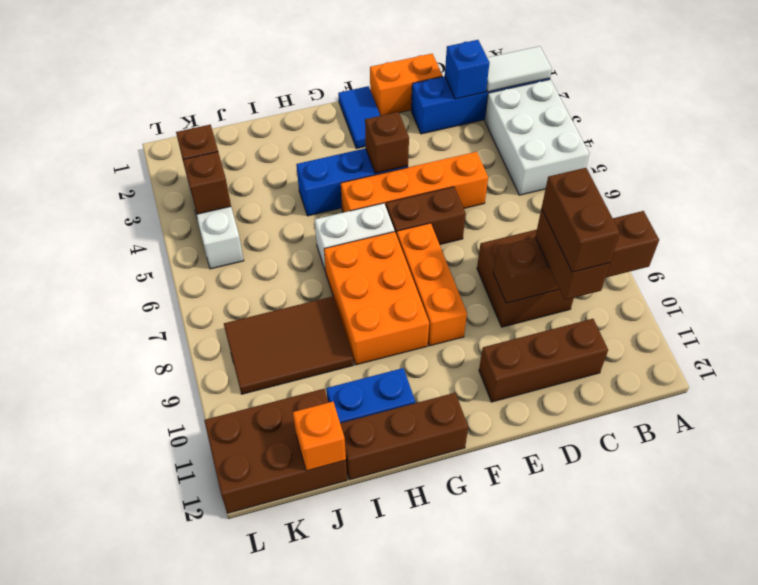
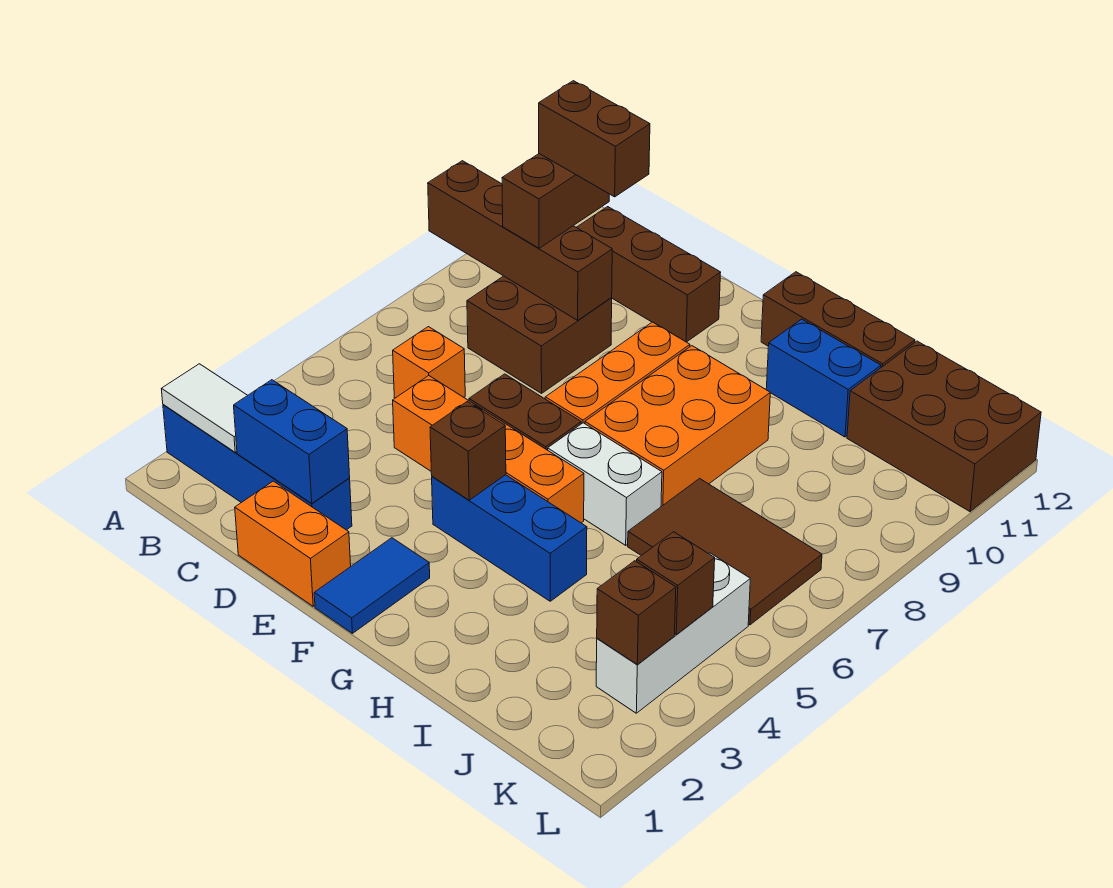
white 2x3 brick [485,80,589,195] -> none
blue 1x1 brick [445,40,489,99] -> blue 1x2 brick [234,380,350,504]
brown 1x2 brick [542,168,620,272] -> brown 1x2 brick turned to [539,81,650,197]
brown 2x3 tile [224,296,354,394] -> brown 2x3 tile moved to [628,479,822,625]
orange 1x1 brick [293,402,346,471] -> orange 1x1 brick moved to [393,327,465,398]

